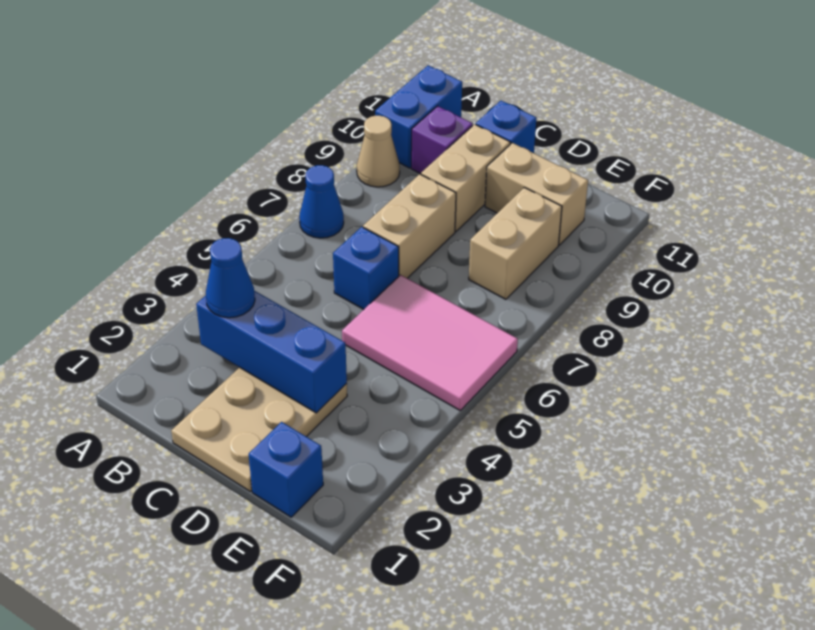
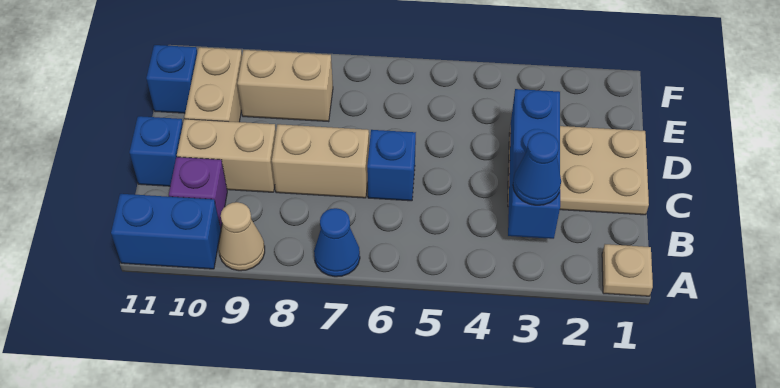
none -> tan 1x1 plate [602,244,653,296]
pink 2x3 tile [342,275,518,410] -> none
blue 1x1 brick [249,422,323,517] -> blue 1x1 brick moved to [146,45,197,113]

